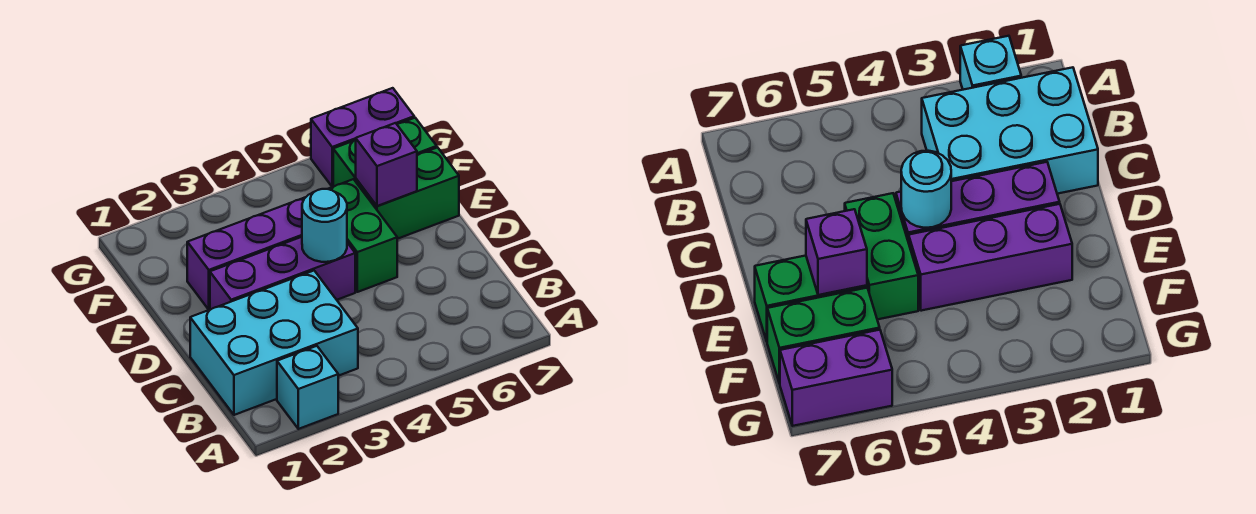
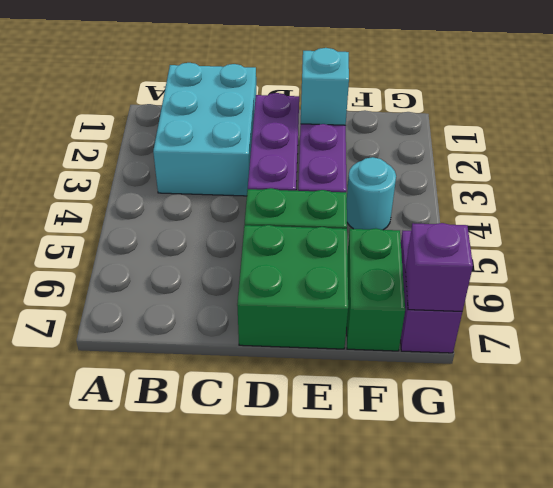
cyan 1x1 brick [277,346,338,429] -> cyan 1x1 brick moved to [301,48,349,125]
cyan 1x1 round brick [302,189,347,262] -> cyan 1x1 round brick moved to [347,157,396,230]
green 1x2 brick [356,147,459,239] -> green 2x2 brick [237,225,348,349]
purple 1x1 brick [356,123,417,206] -> purple 1x1 brick moved to [405,223,473,311]

